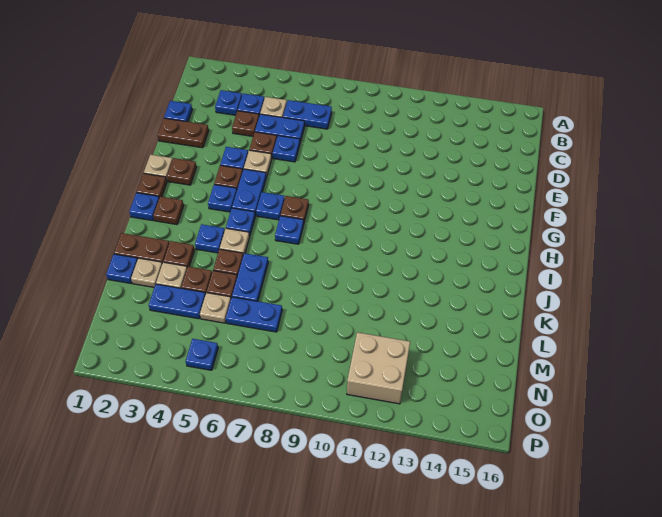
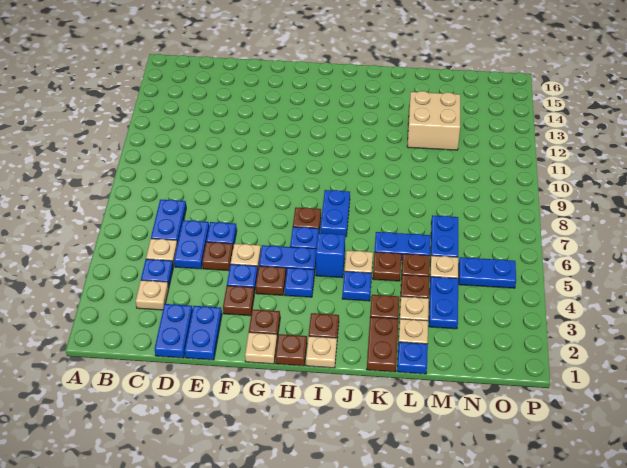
blue 1x1 plate [215,90,242,115] -> tan 1x1 plate [136,280,169,310]
blue 1x1 plate [164,101,192,122] -> blue 1x2 plate [155,304,193,358]
brown 1x1 plate [232,111,259,136] -> brown 1x1 plate moved to [223,286,254,316]
brown 1x2 plate [157,118,209,148] -> blue 1x2 plate [185,306,222,360]
blue 1x1 plate [129,193,159,221] -> tan 1x1 plate [306,336,337,368]
blue 1x1 plate [226,208,255,236] -> blue 1x1 brick [316,233,345,278]
blue 1x1 plate [275,216,304,244] -> blue 1x2 plate [320,190,350,237]
tan 2x2 brick [347,332,410,404] -> tan 2x2 brick moved to [407,91,460,150]
blue 1x1 plate [186,339,218,370] -> blue 1x2 plate [459,257,516,288]

